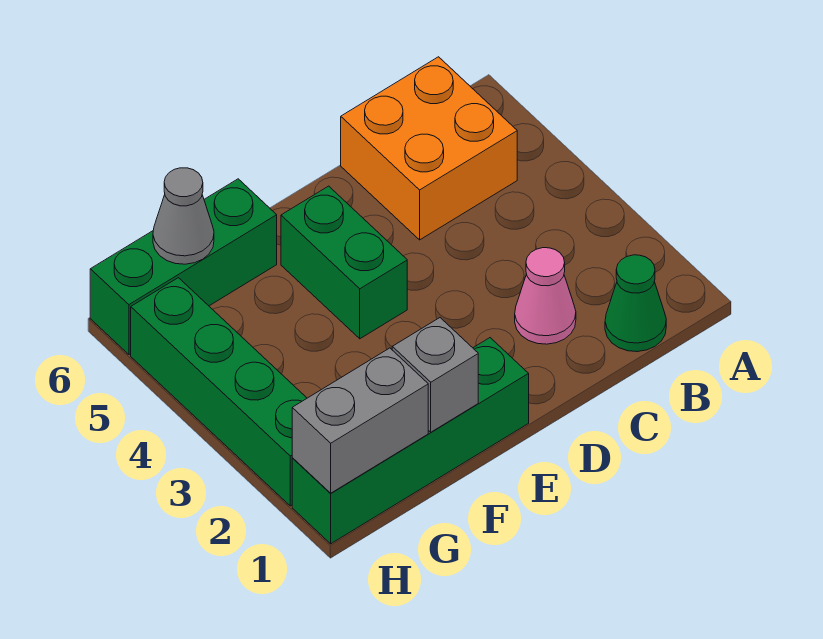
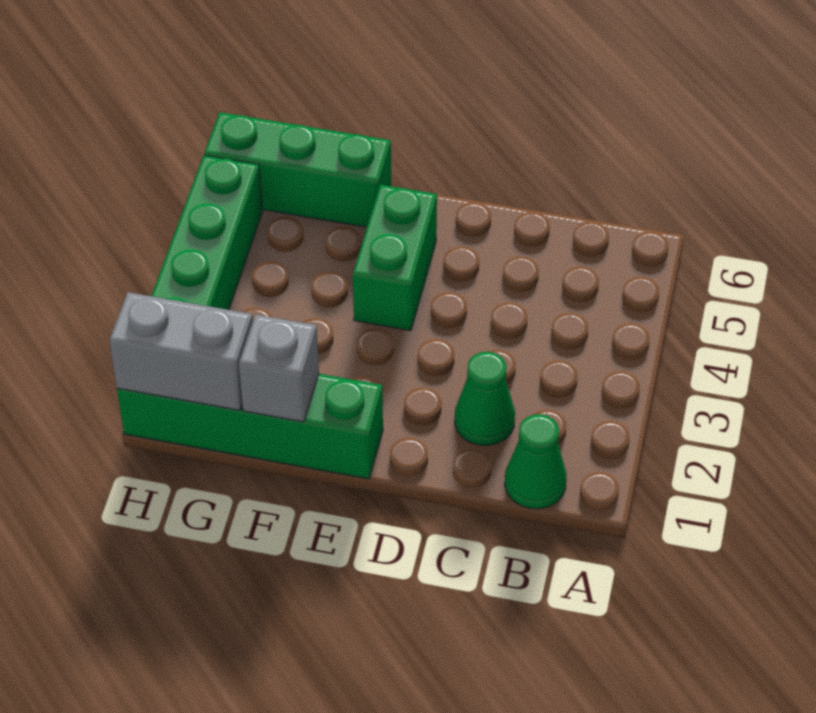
orange 2x2 brick [341,57,517,240] -> none
pink 1x1 cone [515,248,576,344] -> green 1x1 cone [455,352,515,446]
grey 1x1 cone [153,168,214,264] -> none

